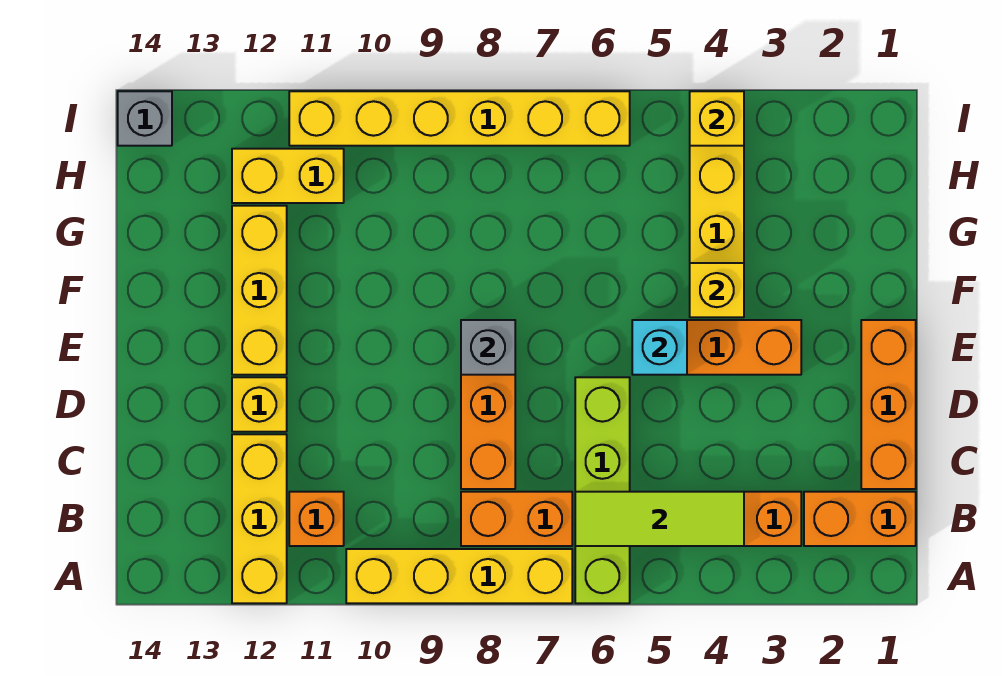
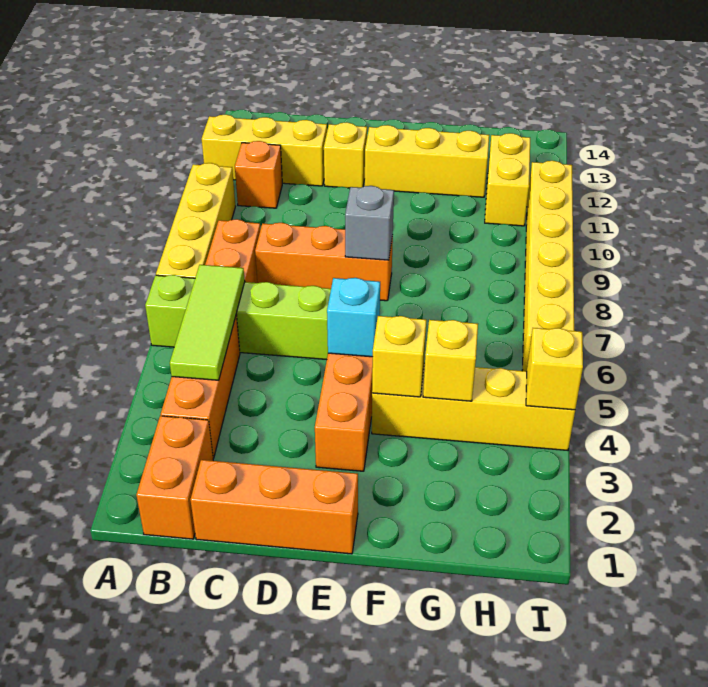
none -> yellow 1x1 brick [423,320,478,401]
grey 1x1 brick [118,91,172,146] -> none

